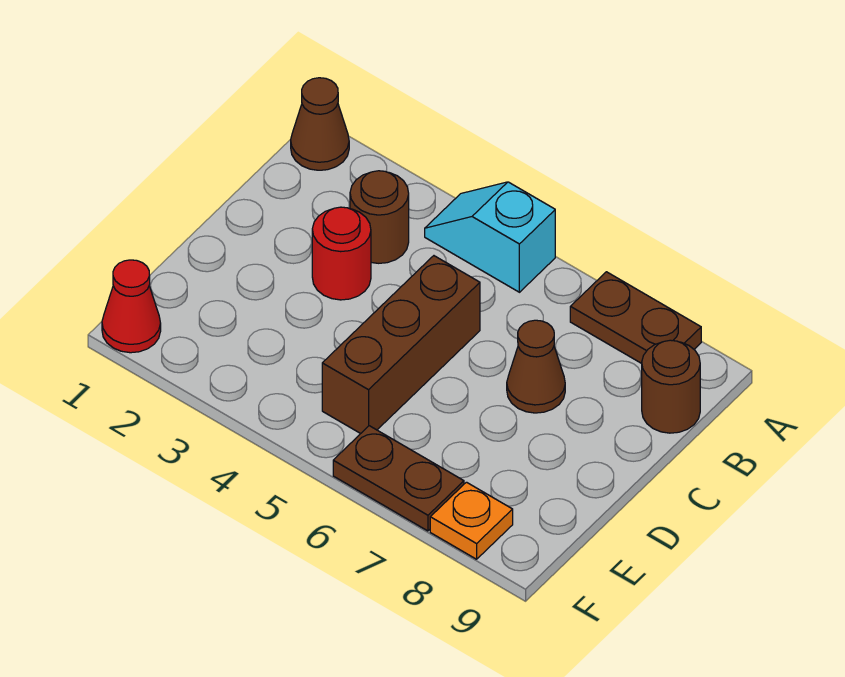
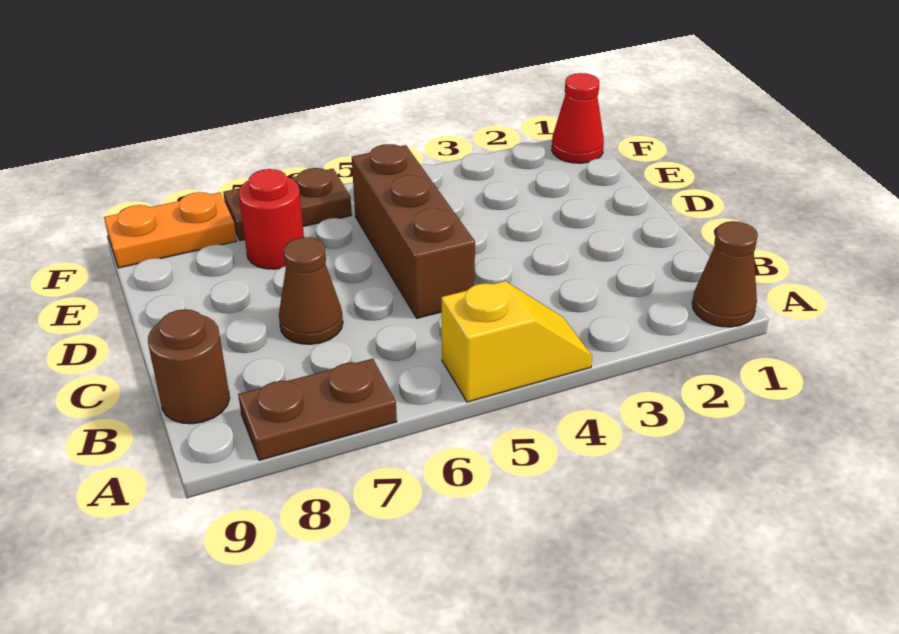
cyan 1x2 slope [425,182,555,292] -> yellow 1x2 slope [441,281,592,402]
brown 1x1 round brick [350,171,409,263] -> none
red 1x1 round brick [312,207,371,300] -> red 1x1 round brick moved to [239,169,304,269]
orange 1x1 plate [430,482,513,559] -> orange 1x2 plate [104,192,237,268]

